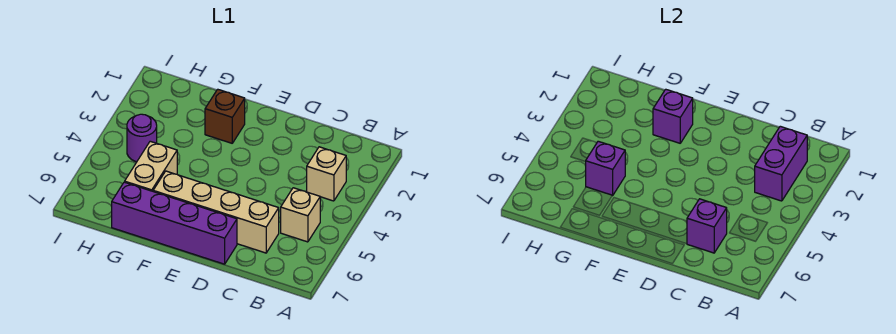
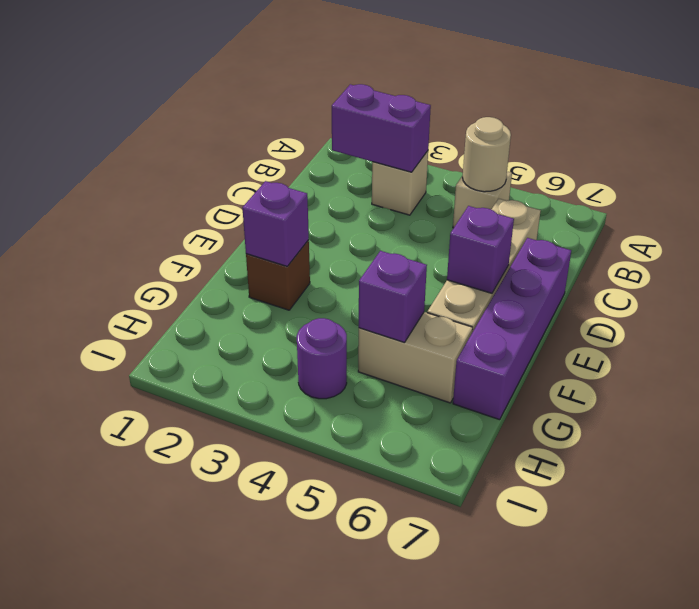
none -> tan 1x1 round brick [463,117,511,192]
purple 1x1 brick [687,199,727,253] -> purple 1x1 brick moved to [447,206,514,293]

